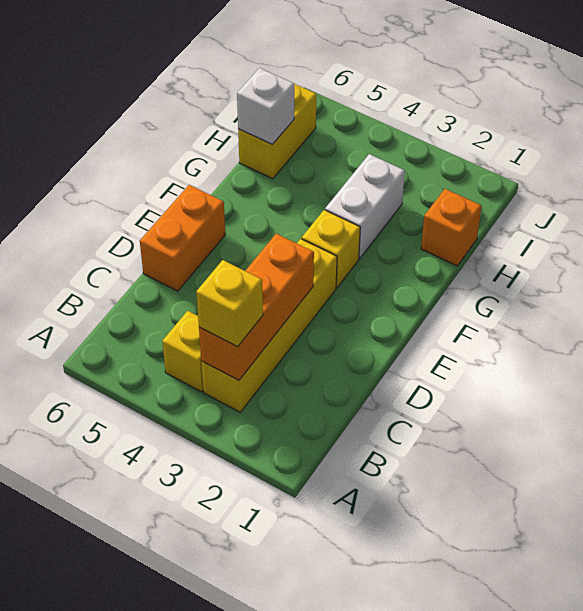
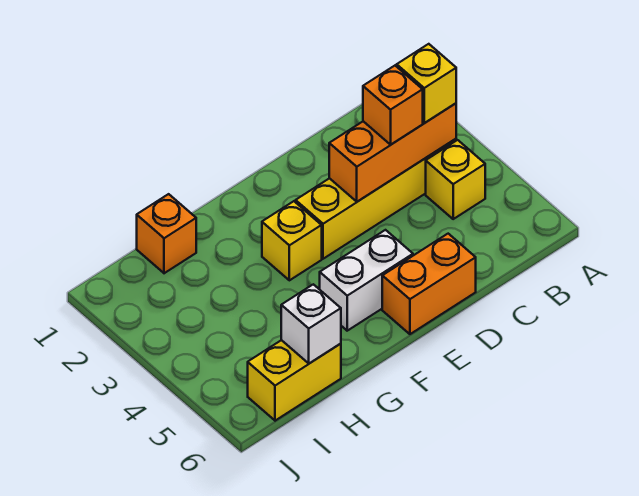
none -> orange 1x1 brick [363,66,423,145]
white 1x2 brick [325,154,405,259] -> white 1x2 brick moved to [320,230,413,331]

